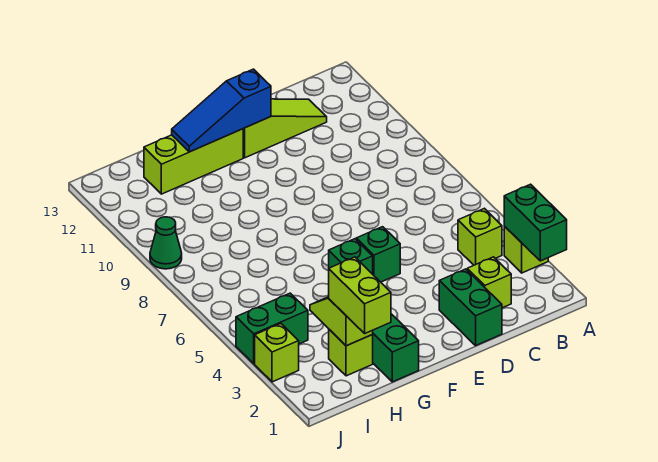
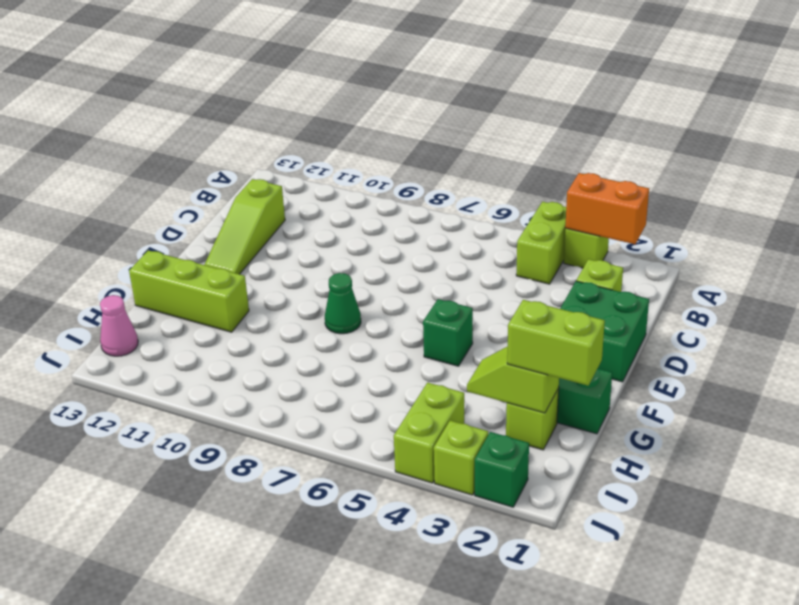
green 1x2 brick [504,184,567,261] -> orange 1x2 brick [565,173,649,244]
lime 1x1 brick [458,208,502,265] -> lime 1x2 brick [516,202,566,284]
lime 1x3 slope [243,99,327,158] -> lime 1x3 slope turned to [204,179,285,274]
green 1x2 brick [439,269,502,345] -> green 2x2 brick [560,281,649,382]
green 1x1 brick [356,227,400,282] -> green 1x1 brick moved to [475,432,529,507]
blue 1x3 slope [172,69,271,152] -> none
lime 1x3 brick [144,129,243,194] -> lime 1x3 brick turned to [129,250,249,332]
green 1x2 brick [236,293,308,364] -> lime 1x2 brick [394,383,464,483]
none -> pink 1x1 cone [100,295,138,356]
green 1x1 cone [150,217,182,269] -> green 1x1 cone moved to [325,273,361,334]

